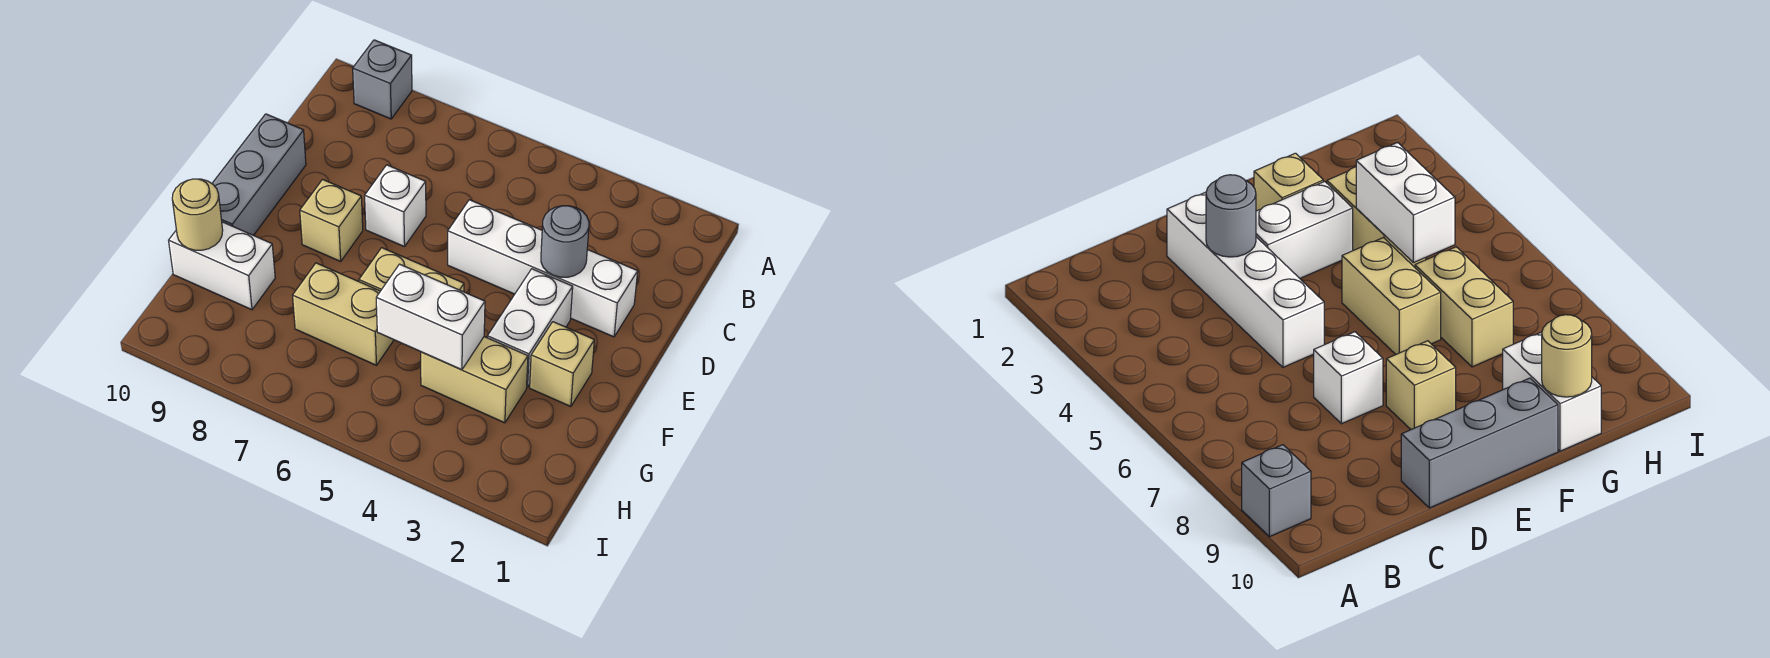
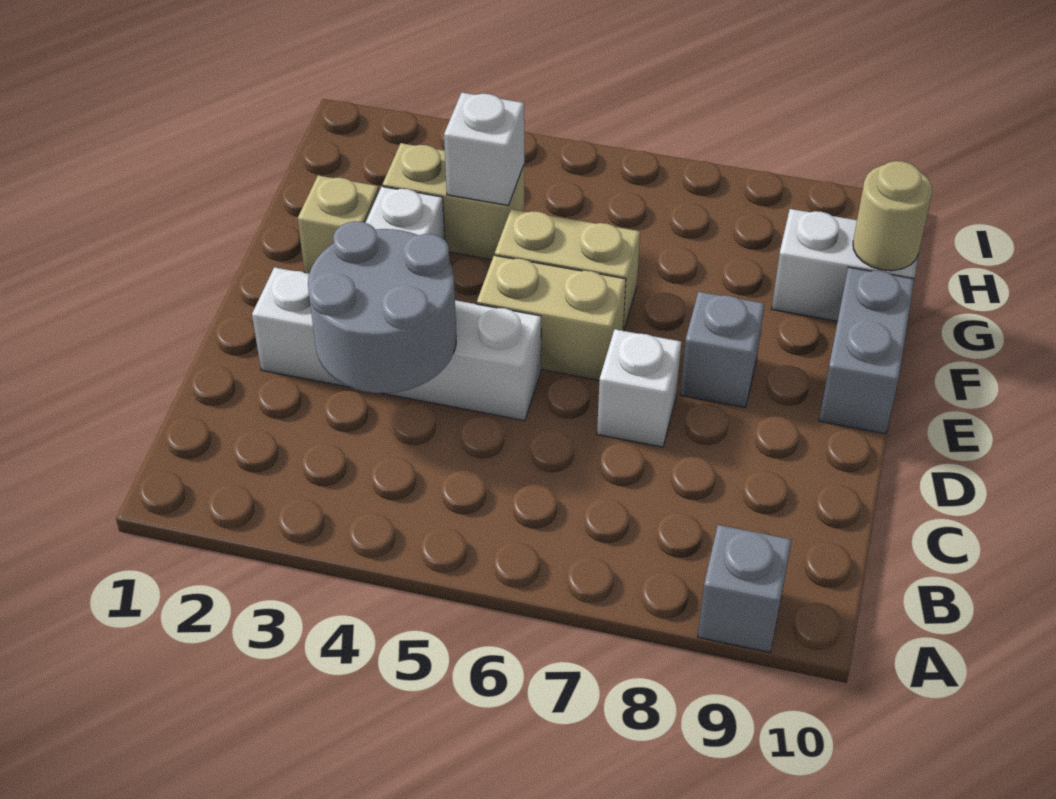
grey 1x1 round brick [541,206,589,277] -> grey 2x2 round brick [308,221,457,393]
grey 1x3 brick [212,114,306,235] -> grey 1x2 brick [819,267,914,434]
tan 1x1 brick [300,180,363,261] -> grey 1x1 brick [680,292,764,408]
white 1x2 brick [376,264,485,370] -> white 1x1 brick [444,93,524,205]
tan 1x2 brick [293,263,394,365] -> tan 1x2 brick moved to [477,255,626,380]

